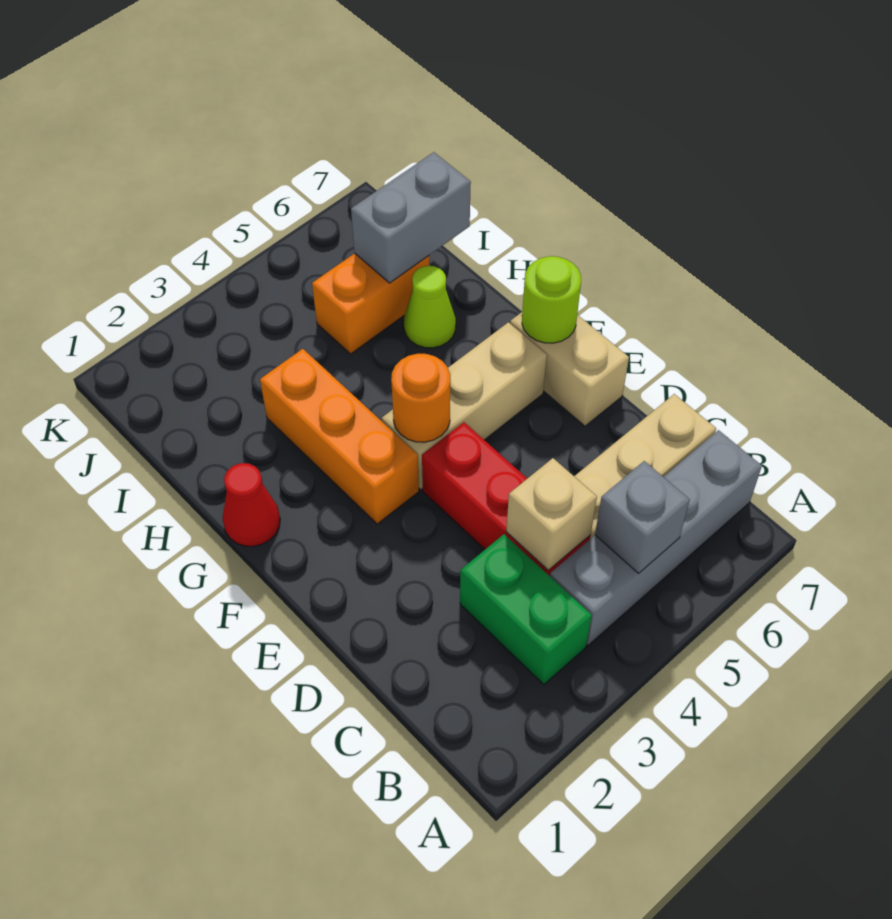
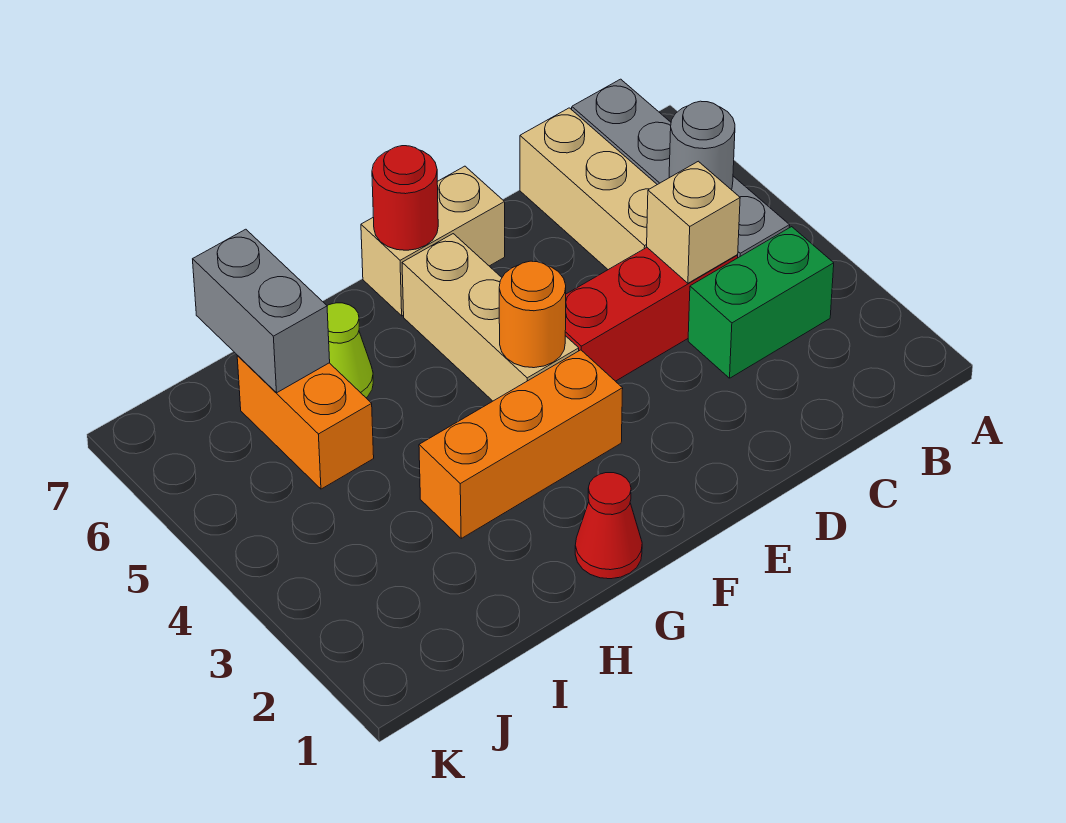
grey 1x1 brick [595,461,690,573] -> grey 1x1 round brick [669,101,735,190]
lime 1x1 round brick [522,256,581,343] -> red 1x1 round brick [372,146,438,250]

